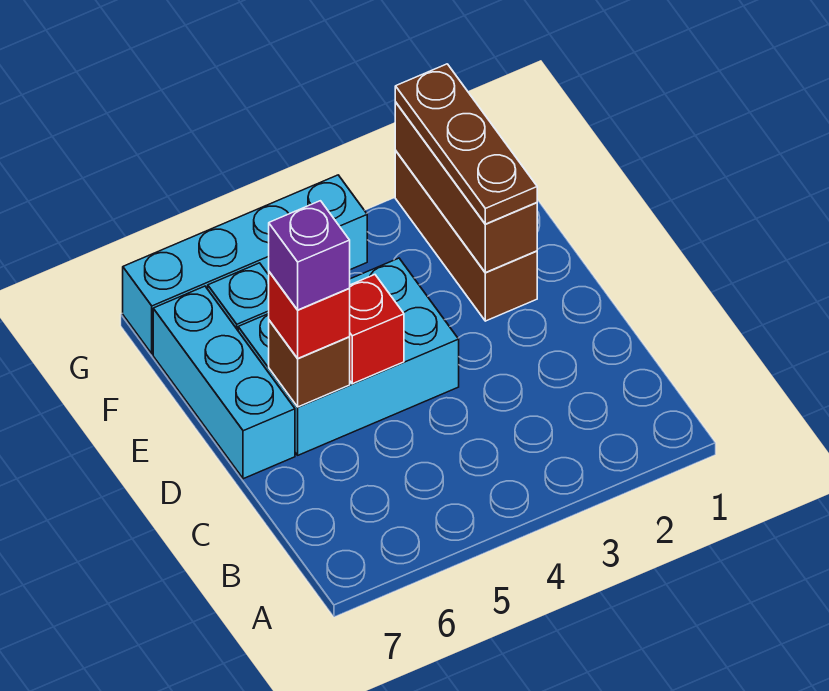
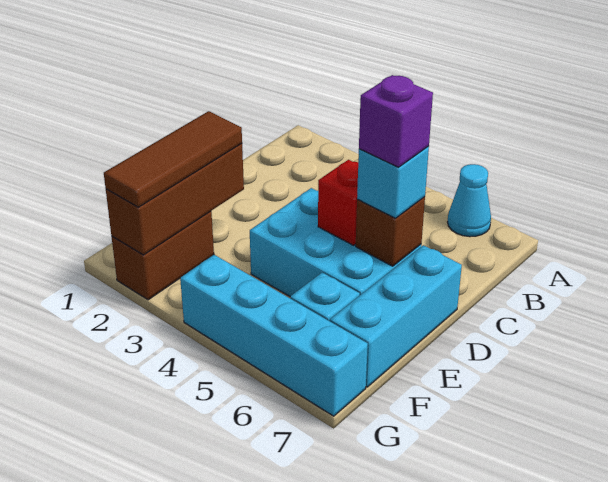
none -> cyan 1x1 cone [448,164,491,237]
red 1x1 brick [269,272,350,358] -> cyan 1x1 brick [357,146,429,218]
brown 1x3 brick [395,151,537,321] -> brown 1x2 brick [112,211,214,300]
brown 1x3 plate [395,64,537,224] -> brown 1x3 tile [104,111,242,207]

